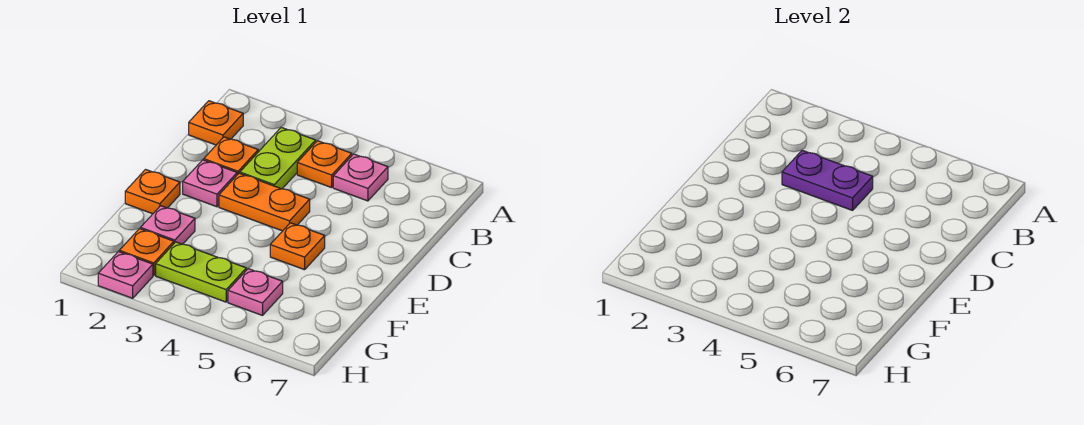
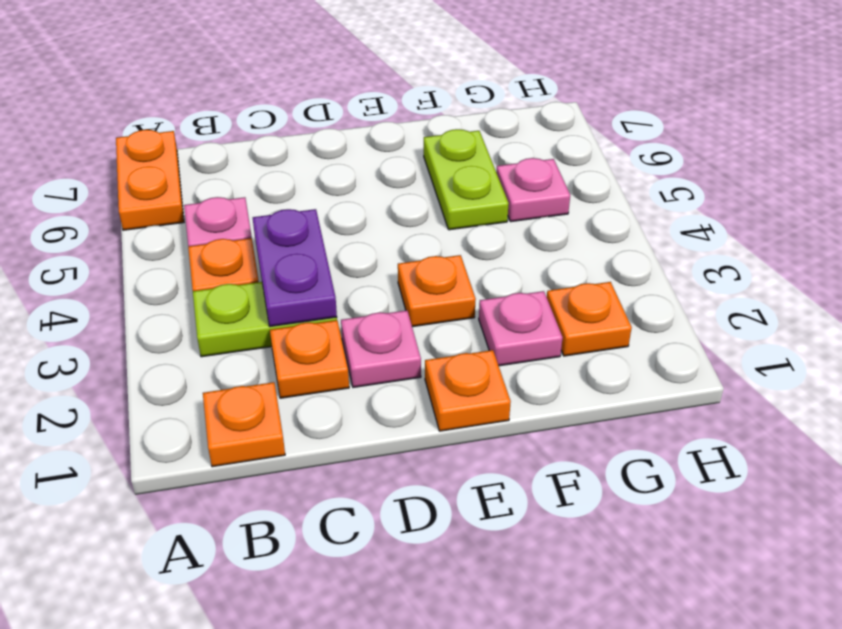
orange 1x2 plate [219,173,310,231] -> orange 1x2 plate moved to [116,130,184,230]
orange 1x1 plate [270,223,325,270] -> orange 1x1 plate moved to [398,255,476,327]
lime 1x2 plate [156,242,246,302] -> lime 1x2 plate moved to [424,129,509,230]
pink 1x1 plate [98,252,153,298] -> none

